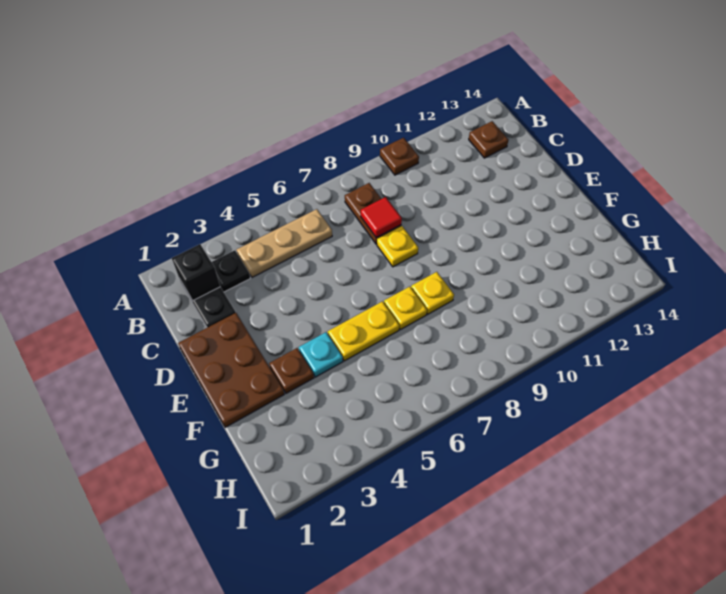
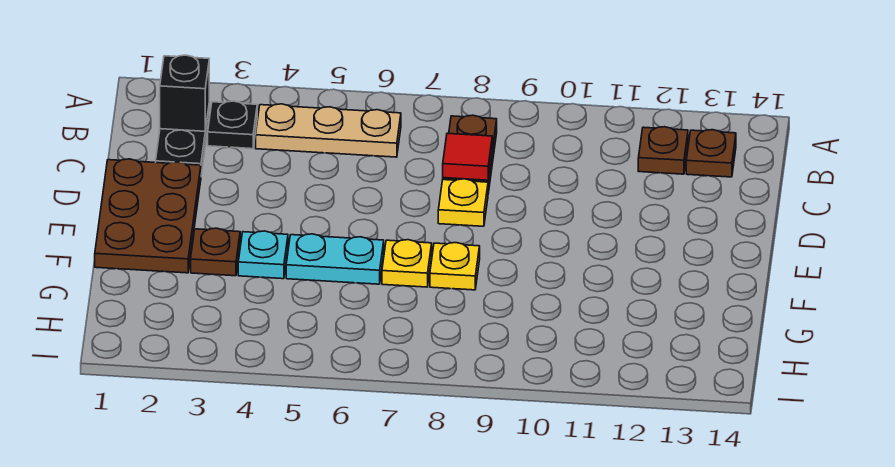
brown 1x1 plate [380,138,419,175] -> brown 1x1 plate moved to [638,127,688,174]
yellow 1x2 plate [328,301,399,361] -> cyan 1x2 plate [286,234,384,284]

